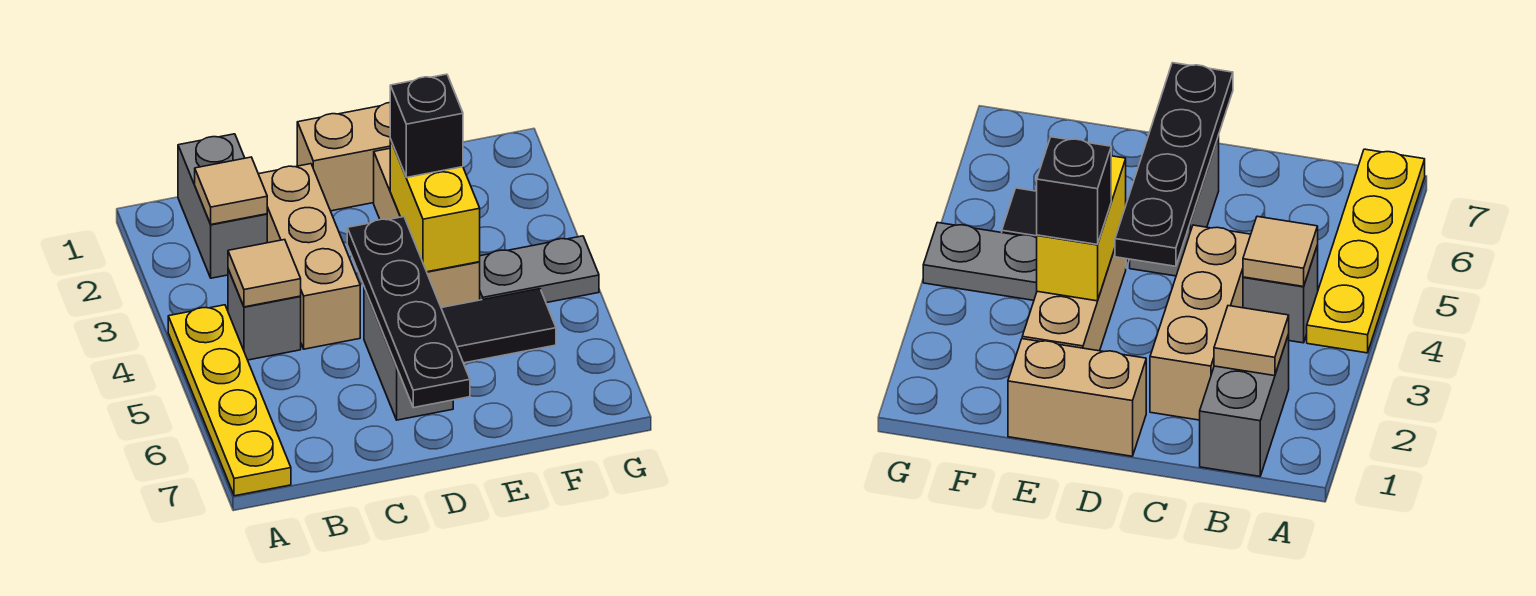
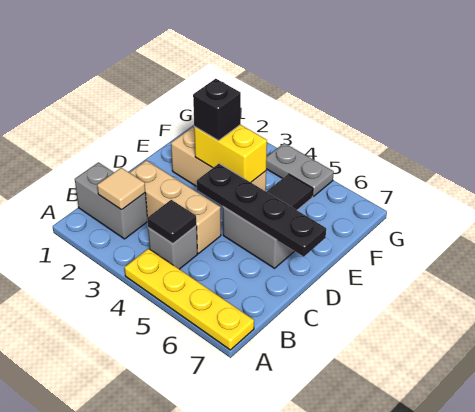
tan 1x1 tile [228,240,301,307] -> black 1x1 tile [147,200,196,244]
tan 1x2 brick [297,103,391,211] -> none
grey 1x2 plate [480,236,599,303] -> grey 1x2 plate turned to [266,143,334,196]

